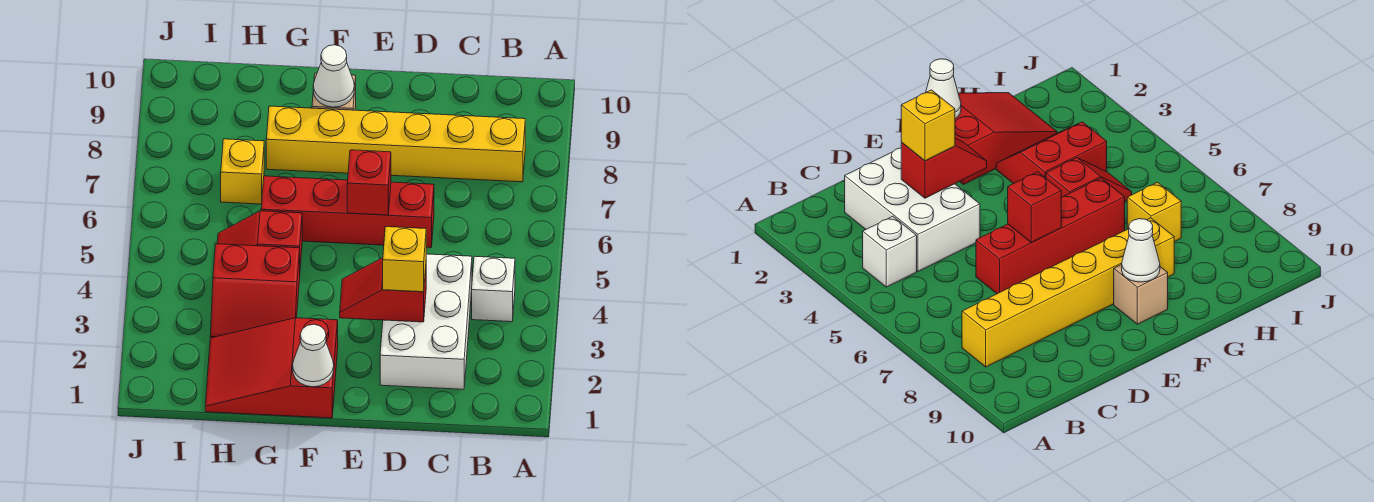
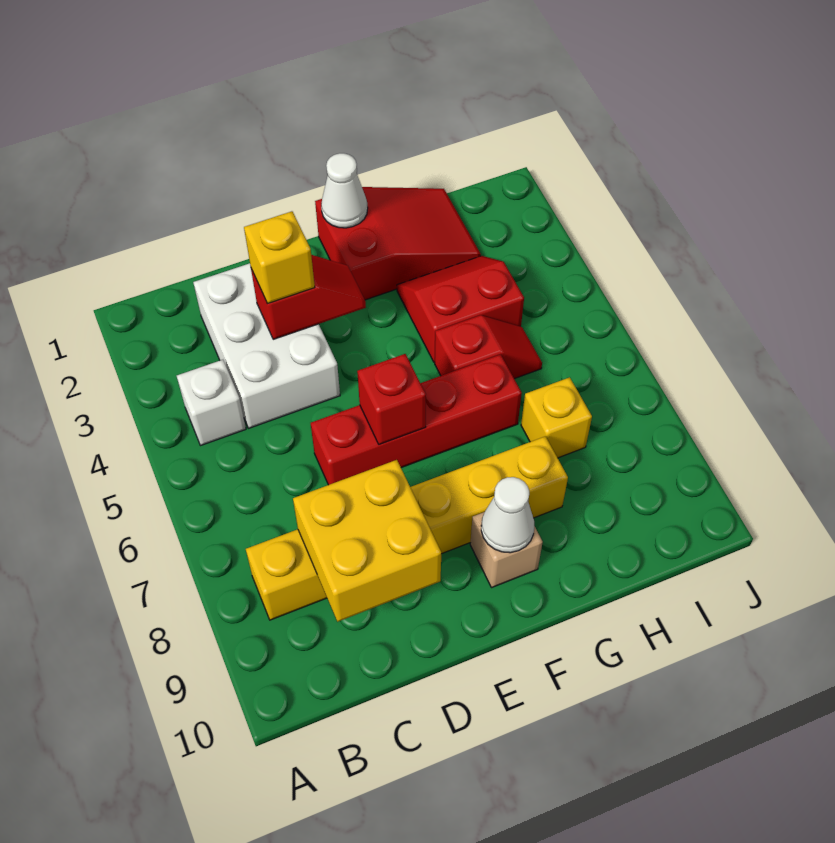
none -> yellow 2x2 brick [293,460,441,622]

